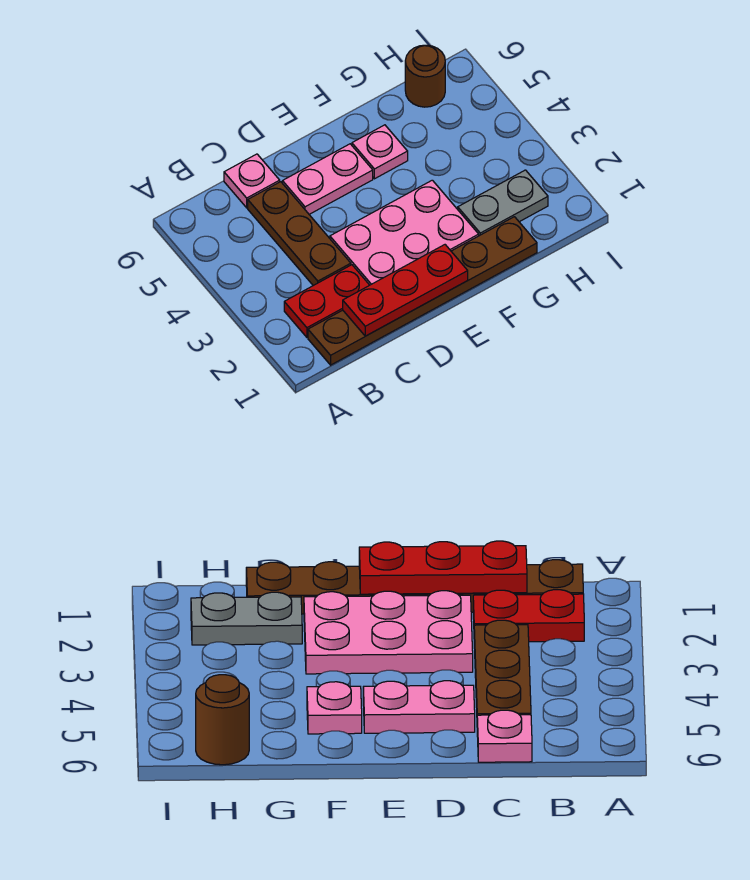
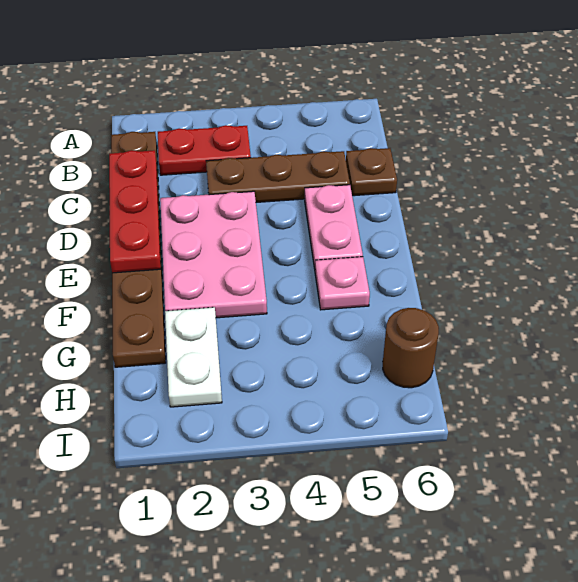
red 1x2 plate [284,265,369,337] -> red 1x2 plate turned to [158,125,251,175]
pink 1x1 plate [224,154,280,208] -> brown 1x1 plate [346,148,397,196]
grey 1x2 plate [458,170,548,236] -> white 1x2 plate [165,307,222,407]

